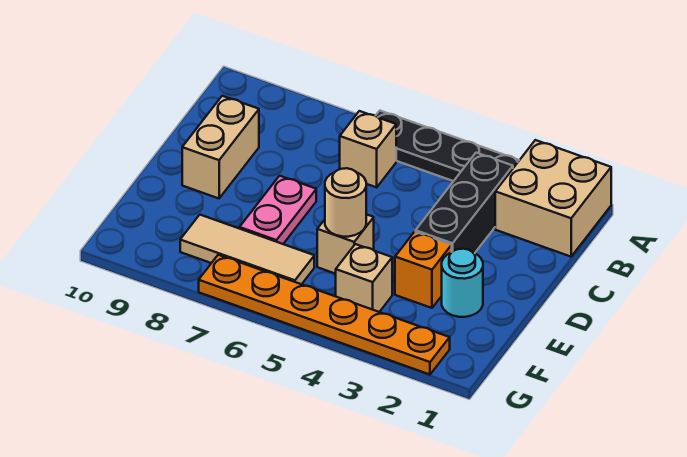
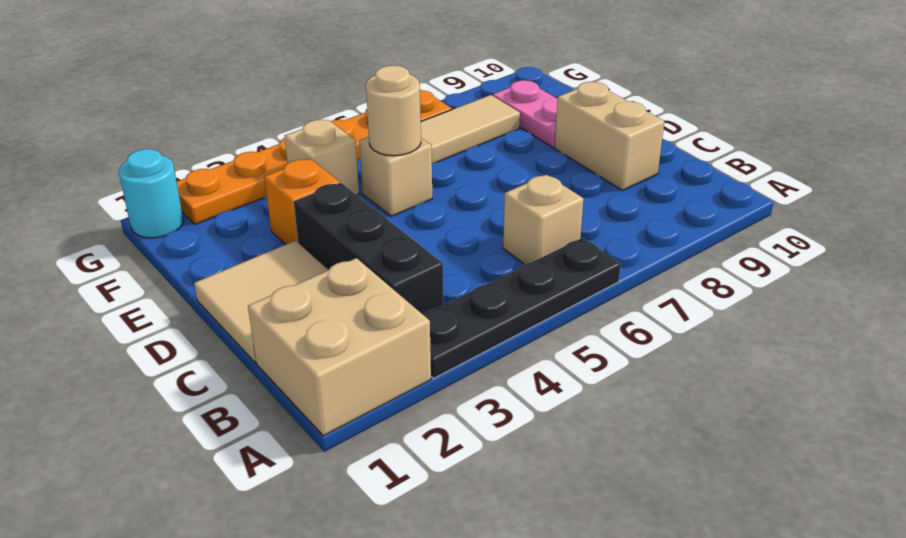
none -> tan 2x2 tile [194,241,328,363]
pink 1x2 plate [240,176,316,244] -> pink 1x2 plate moved to [493,80,558,148]
cyan 1x1 round brick [442,249,483,317] -> cyan 1x1 round brick moved to [119,149,183,238]

